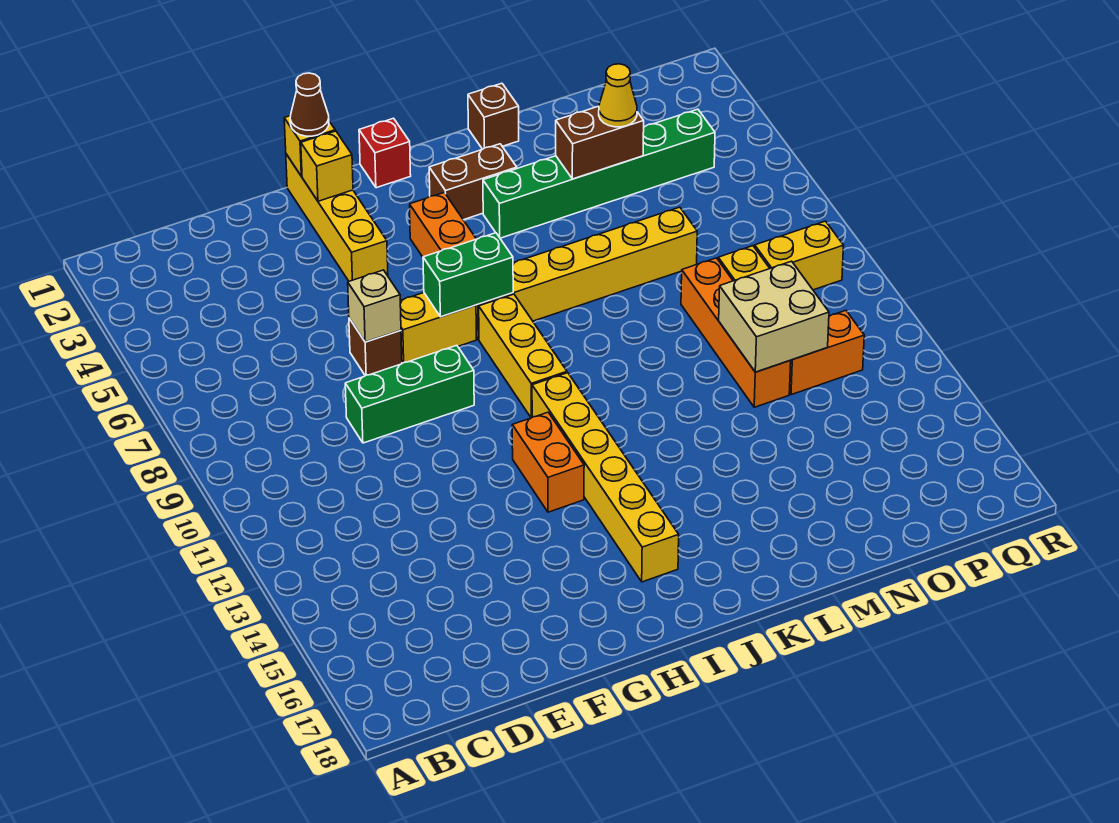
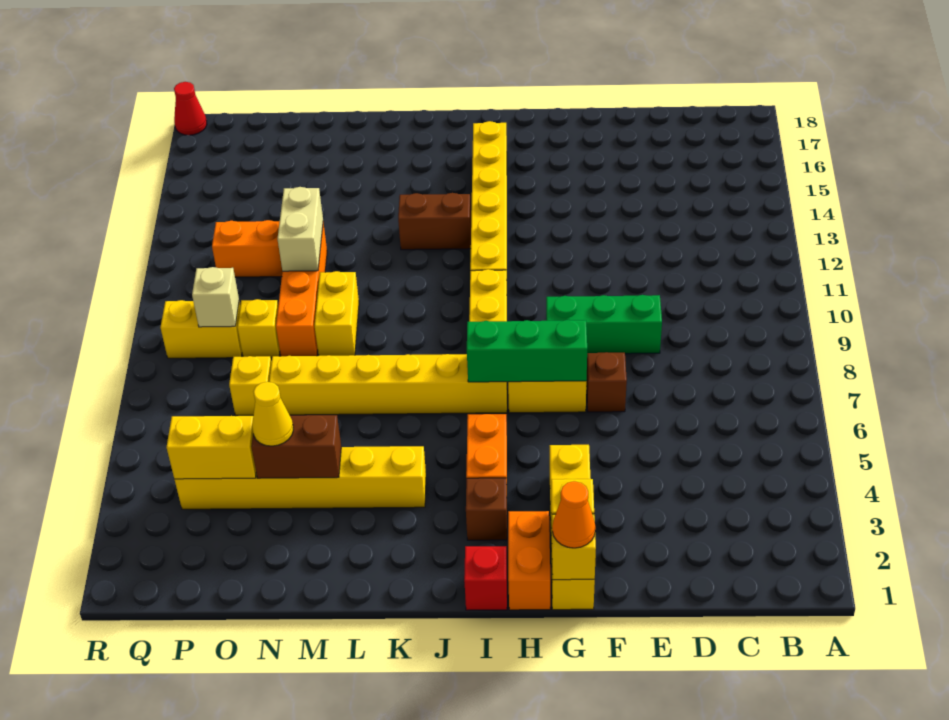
tan 1x1 brick [348,270,401,342] -> tan 1x1 brick moved to [192,267,239,327]
brown 1x1 cone [290,73,329,136] -> orange 1x1 cone [552,481,595,548]
green 1x2 brick [423,233,513,317] -> green 1x3 brick [467,320,587,382]
orange 1x2 brick [512,412,584,512] -> orange 1x2 brick moved to [508,511,550,610]
brown 1x2 brick [429,144,517,220] -> brown 1x2 brick moved to [398,193,471,250]
green 1x6 brick [483,109,715,238] -> yellow 1x6 brick [175,446,426,509]
brown 1x1 brick [468,83,519,149] -> brown 1x1 brick moved to [466,478,507,540]
none -> yellow 1x2 brick [315,271,359,356]
tan 2x2 brick [719,261,829,372] -> tan 1x2 brick [277,187,323,271]
none -> yellow 1x2 brick [167,416,256,479]
none -> yellow 1x1 brick [229,356,271,415]
none -> red 1x1 cone [174,82,207,135]

